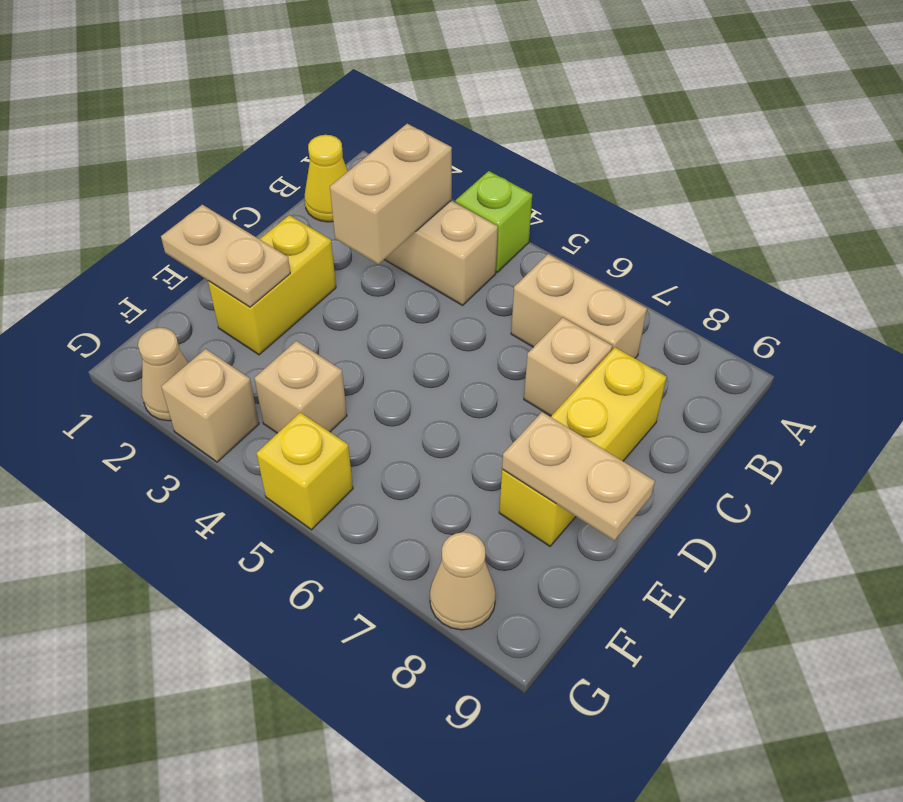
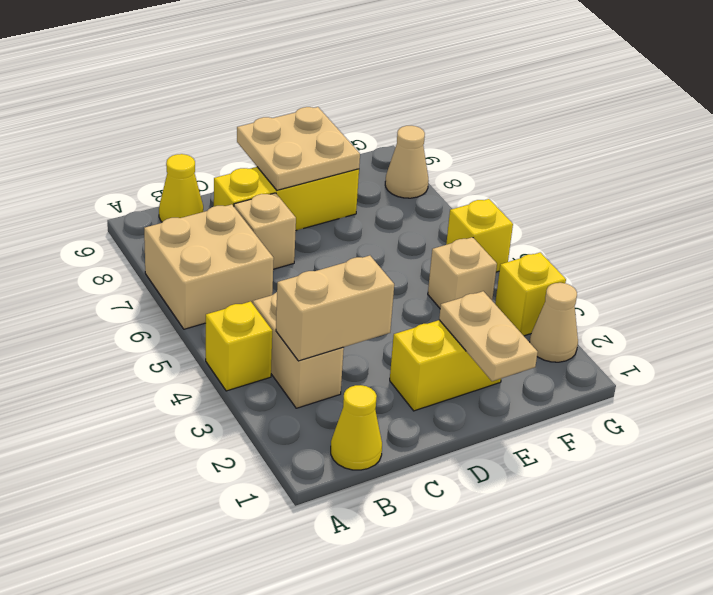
lime 1x1 brick [455,171,532,272] -> yellow 1x1 brick [206,301,272,391]
tan 1x2 brick [511,254,647,358] -> tan 2x2 brick [144,204,274,329]
none -> yellow 1x1 cone [159,154,203,222]
tan 1x2 plate [502,412,655,541] -> tan 2x2 plate [237,107,360,190]
tan 1x1 brick [161,349,259,462] -> yellow 1x1 brick [495,252,566,336]

